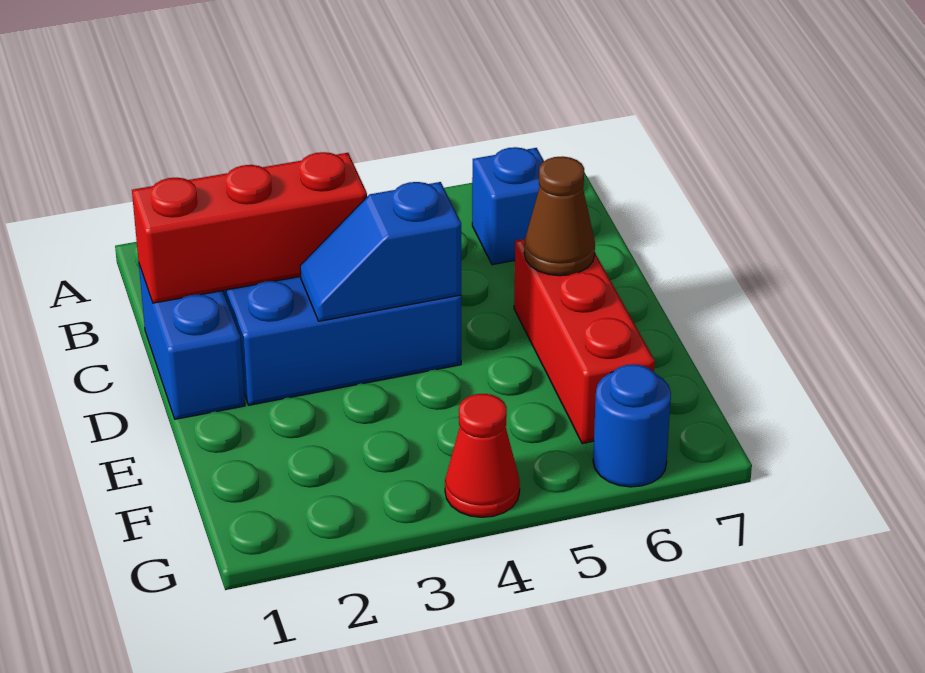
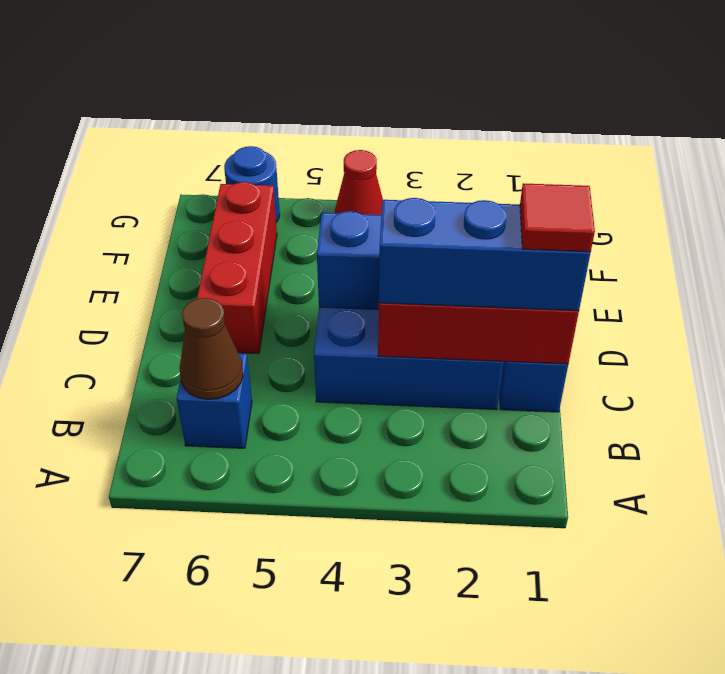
none -> blue 1x3 brick [379,198,591,311]
none -> red 1x1 tile [520,183,595,252]
brown 1x1 cone [524,156,595,276] -> brown 1x1 cone moved to [180,298,243,399]

